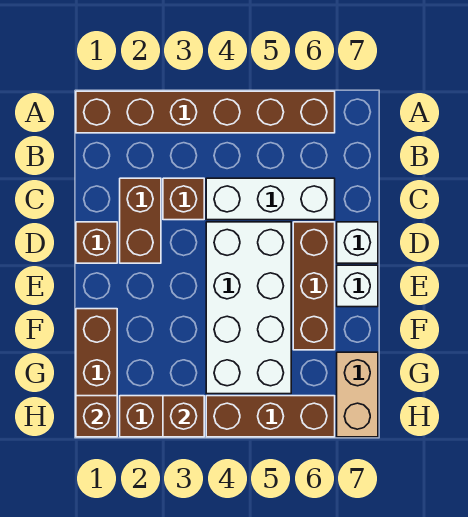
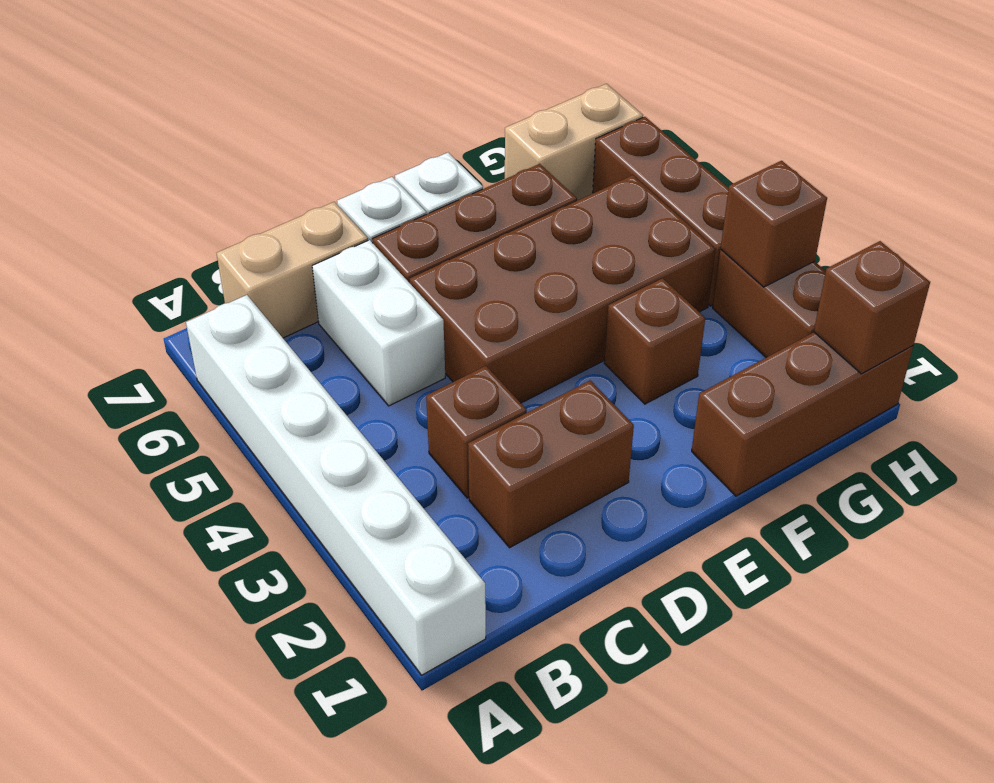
brown 1x6 brick [76,91,335,133] -> white 1x6 brick [186,295,486,675]
none -> tan 1x2 brick [217,202,368,338]
white 1x3 brick [206,178,335,220] -> white 1x2 brick [312,240,445,406]
brown 1x1 brick [76,222,117,263] -> brown 1x1 brick moved to [604,278,705,404]
white 2x4 brick [206,222,291,394] -> brown 2x4 brick [410,175,716,403]

